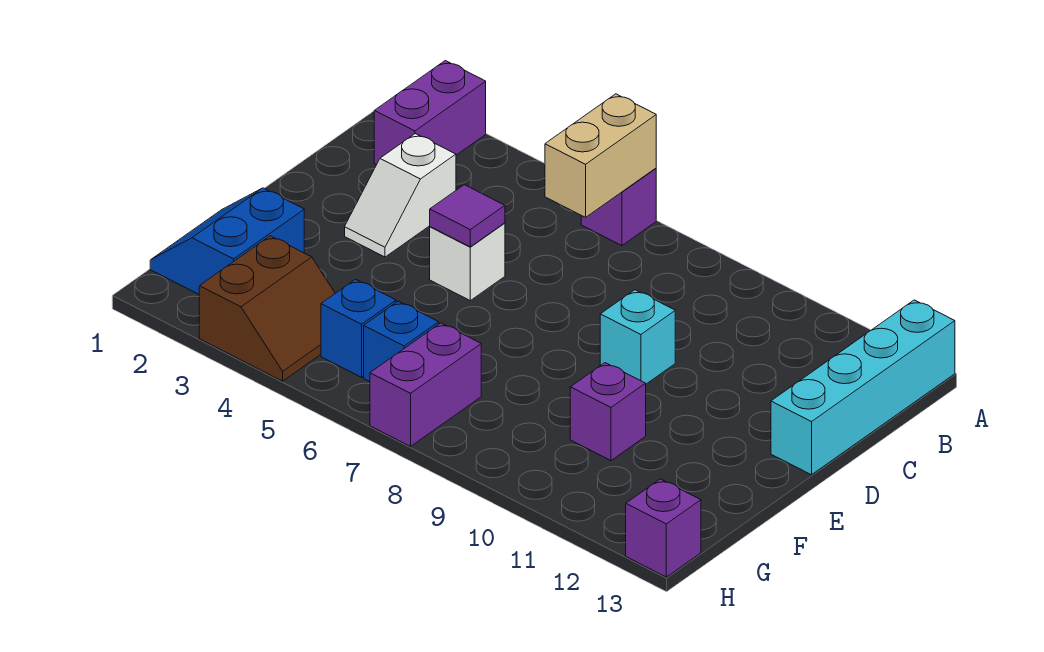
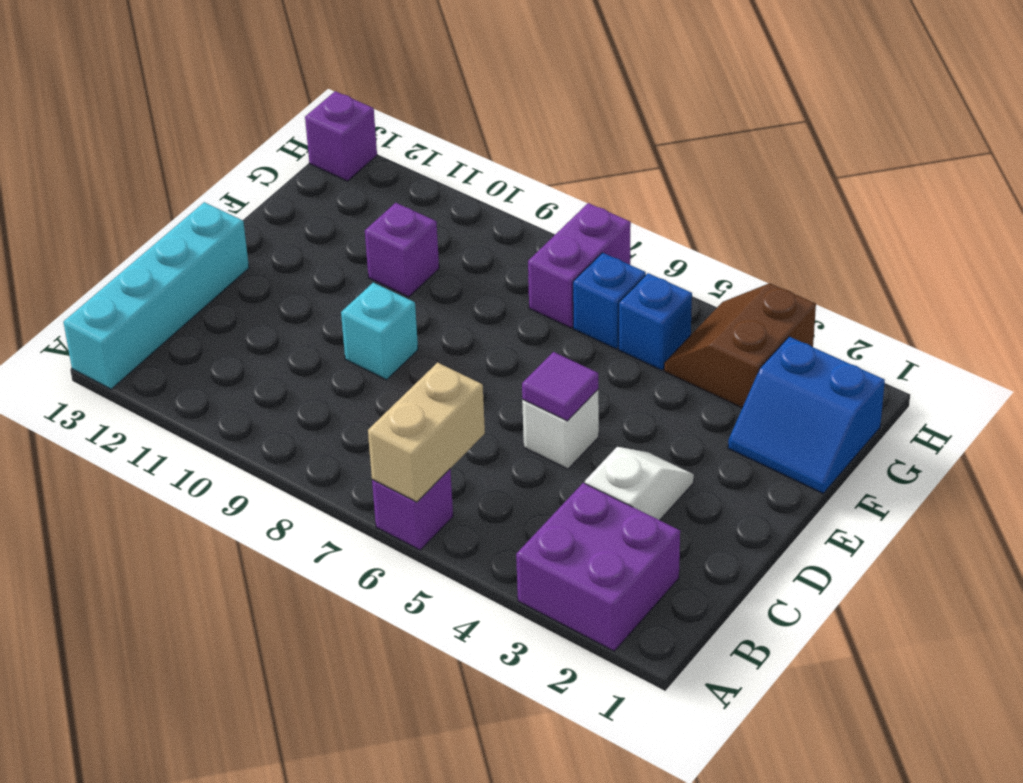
purple 1x2 brick [374,61,486,165] -> purple 2x2 brick [516,483,680,651]
blue 2x2 slope [150,188,304,294] -> blue 2x2 slope turned to [728,337,885,493]

